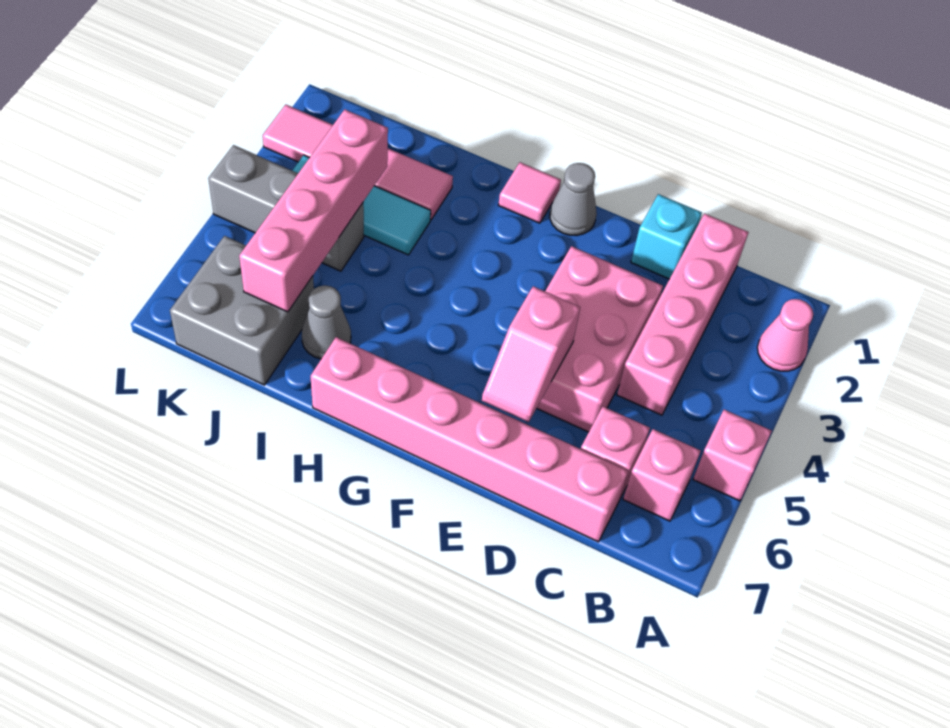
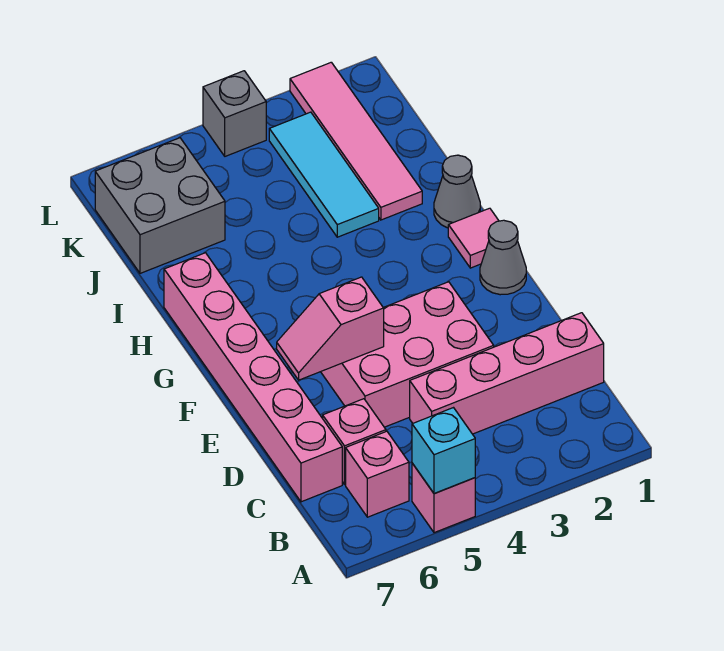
pink 1x1 cone [757,299,813,371] -> none
cyan 1x1 brick [631,194,702,279] -> cyan 1x1 brick moved to [412,408,475,494]
grey 1x1 cone [302,285,351,359] -> grey 1x1 cone moved to [434,155,480,228]
pink 1x4 brick [239,109,388,312] -> none
grey 1x3 brick [208,145,364,271] -> grey 1x1 brick [203,71,266,156]

